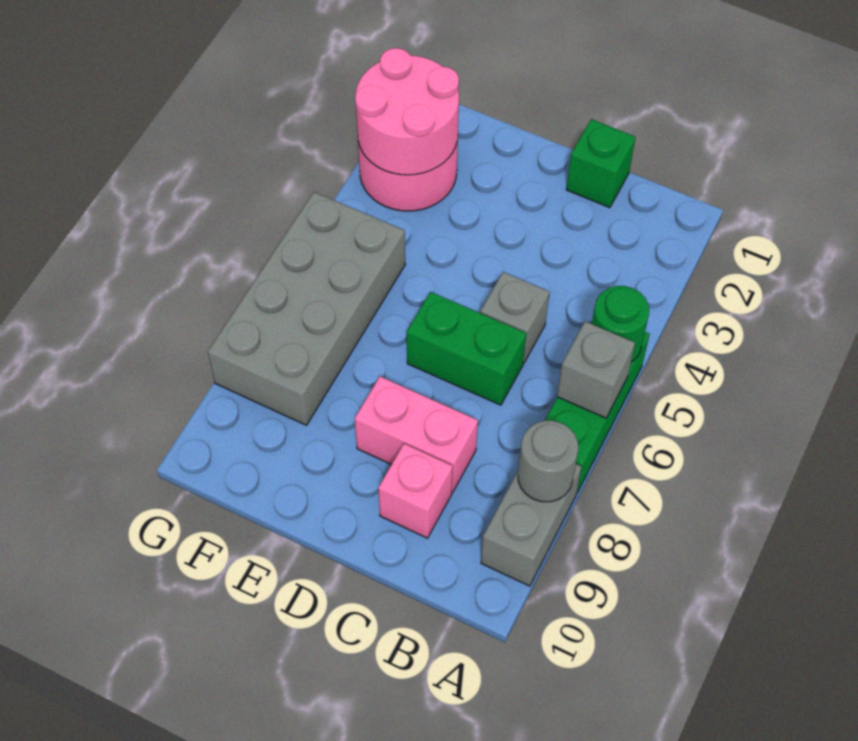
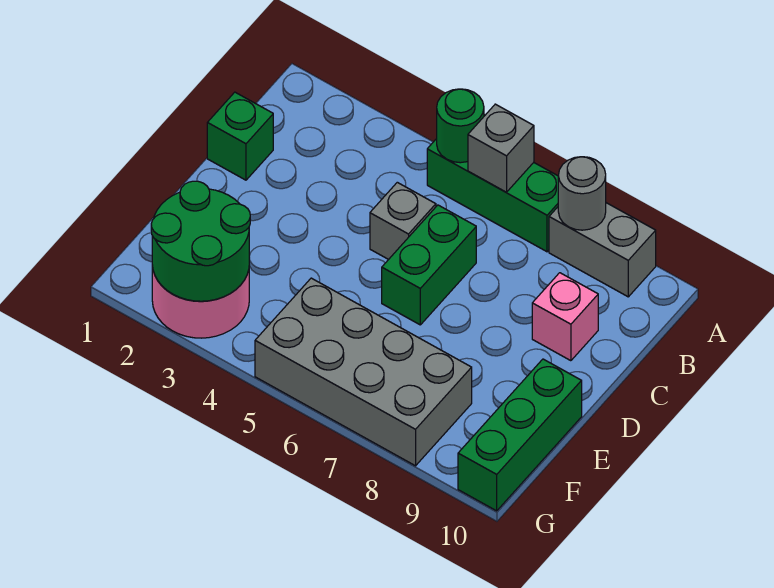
pink 1x2 brick [355,377,478,492] -> none
none -> green 1x3 brick [458,359,582,511]
pink 2x2 round brick [355,48,459,175] -> green 2x2 round brick [151,181,250,301]

